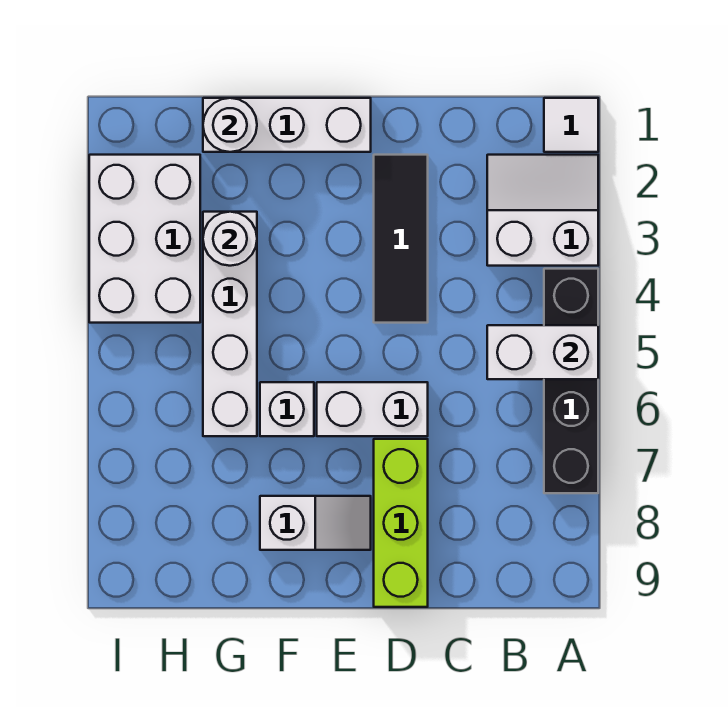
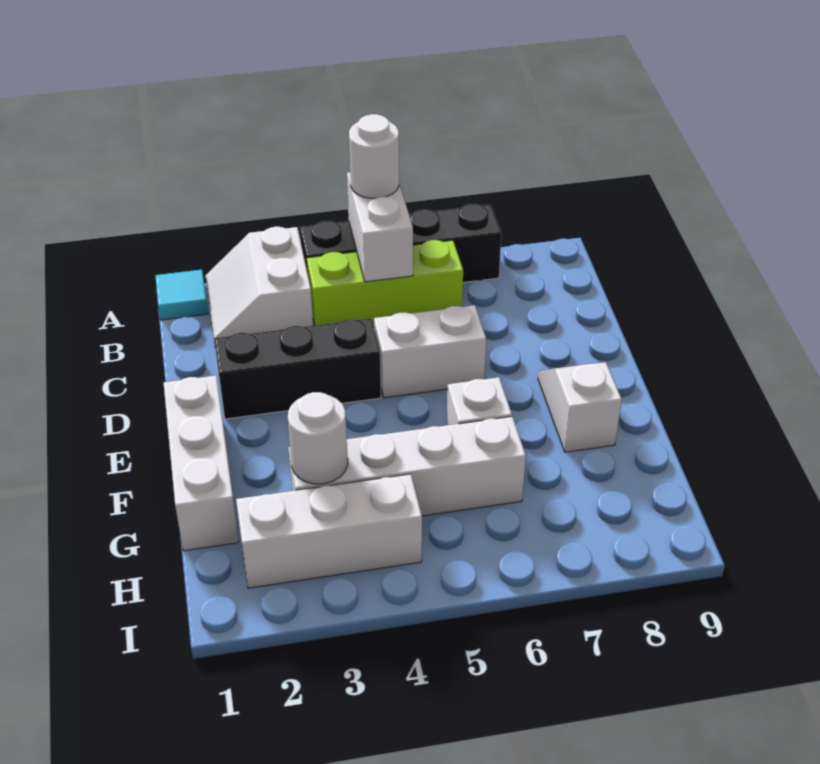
white 1x1 tile [544,98,598,152] -> cyan 1x1 tile [155,270,208,320]
black 1x3 tile [374,155,428,323] -> black 1x3 brick [214,318,381,419]
white 1x2 brick [317,382,428,436] -> white 1x2 brick turned to [374,305,486,398]
lime 1x3 brick [374,439,428,607] -> lime 1x3 brick moved to [307,240,463,327]
white 1x1 round brick [203,98,257,152] -> white 1x1 round brick moved to [349,114,399,198]
white 2x3 brick [89,155,200,323] -> white 1x3 brick [236,474,422,588]

